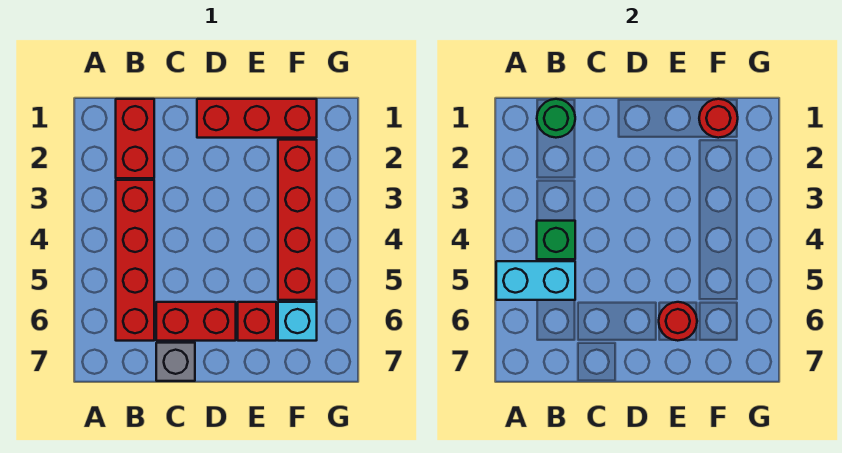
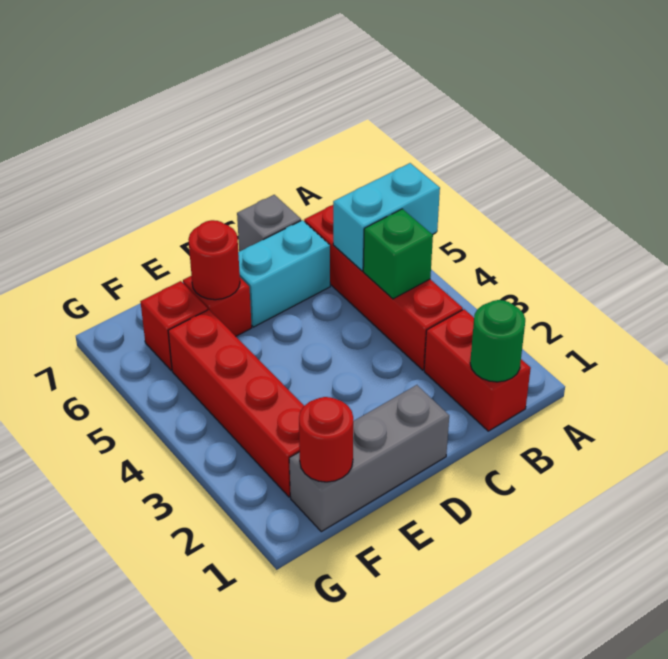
red 1x2 brick [156,302,236,341] -> cyan 1x2 brick [238,220,330,327]
red 1x3 brick [197,99,317,138] -> grey 1x3 brick [289,385,449,532]
cyan 1x1 brick [278,302,317,341] -> red 1x1 brick [140,281,208,370]

